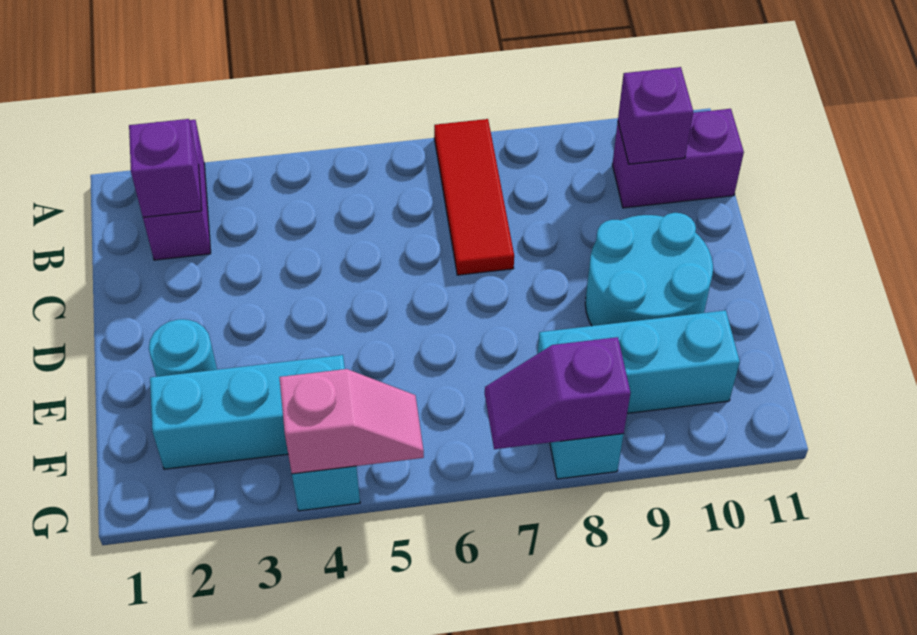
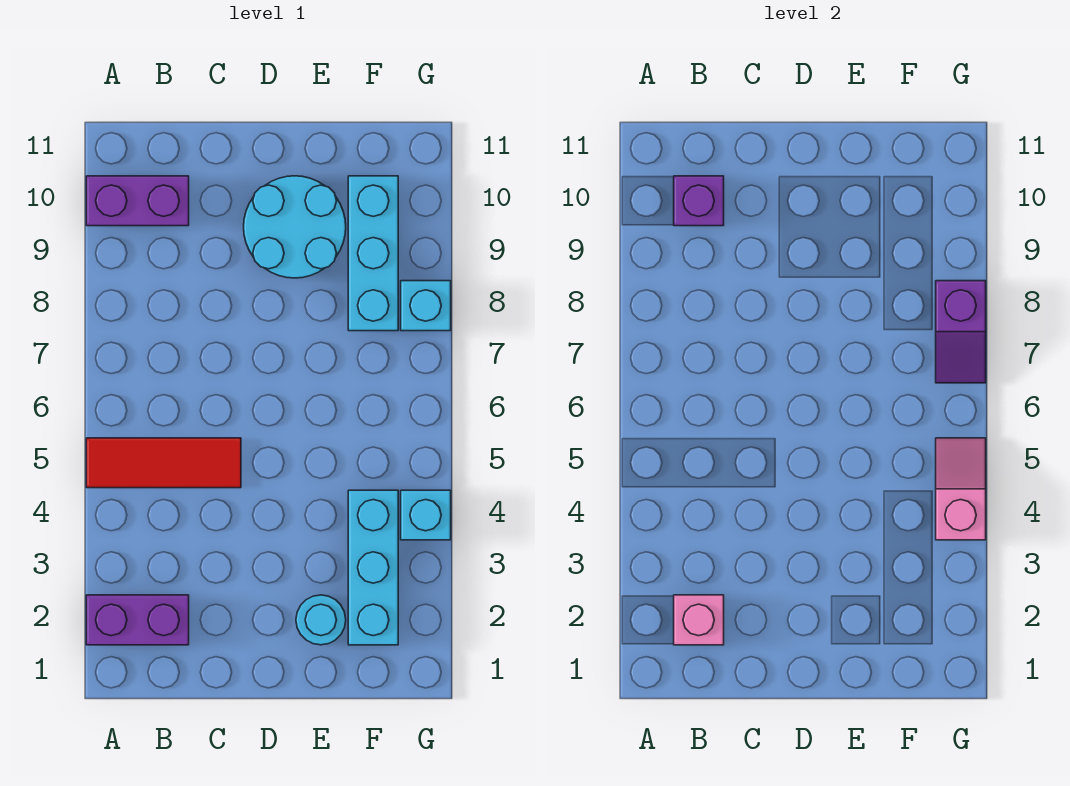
red 1x3 tile [434,119,514,275] -> red 1x3 tile moved to [86,438,241,488]
purple 1x1 brick [129,119,202,217] -> pink 1x1 brick [674,595,724,645]
purple 1x2 brick [612,109,744,208] -> purple 1x2 brick turned to [86,176,189,226]

